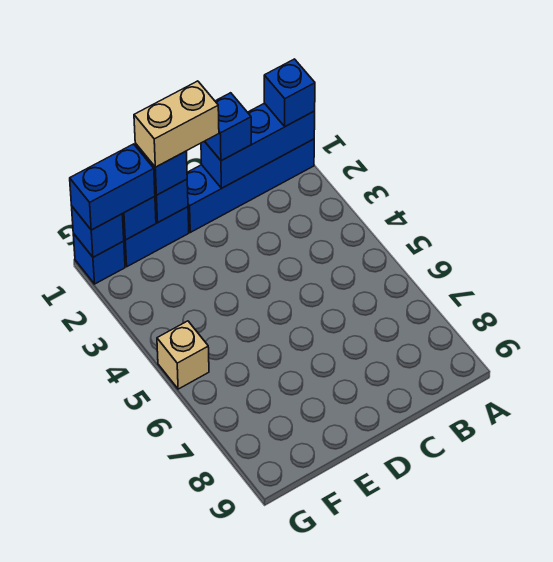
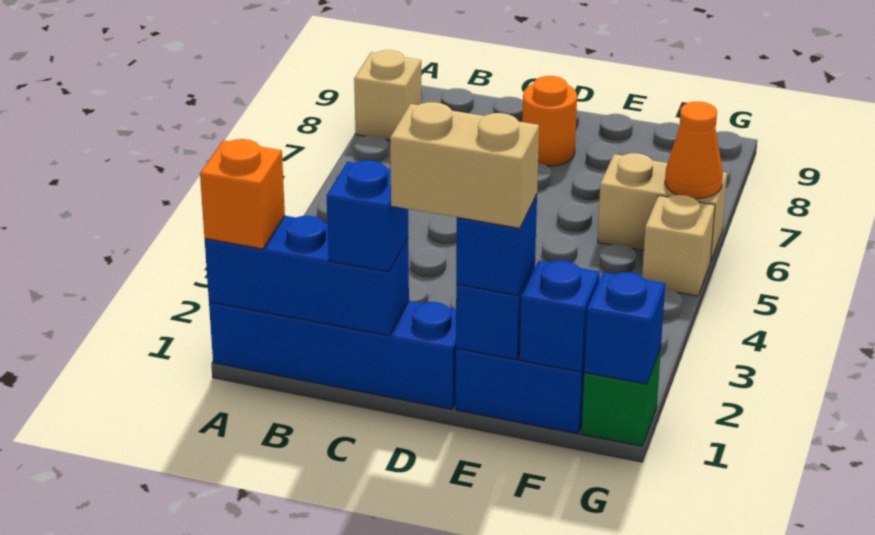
blue 1x1 brick [264,59,315,126] -> orange 1x1 brick [200,139,285,249]
none -> tan 1x1 brick [354,50,422,140]
none -> orange 1x1 round brick [522,76,577,166]
blue 1x2 brick [70,144,155,230] -> none
none -> tan 1x2 brick [598,153,727,262]
blue 1x1 brick [73,233,125,284] -> green 1x1 brick [582,348,661,446]
none -> orange 1x1 cone [665,102,723,199]

